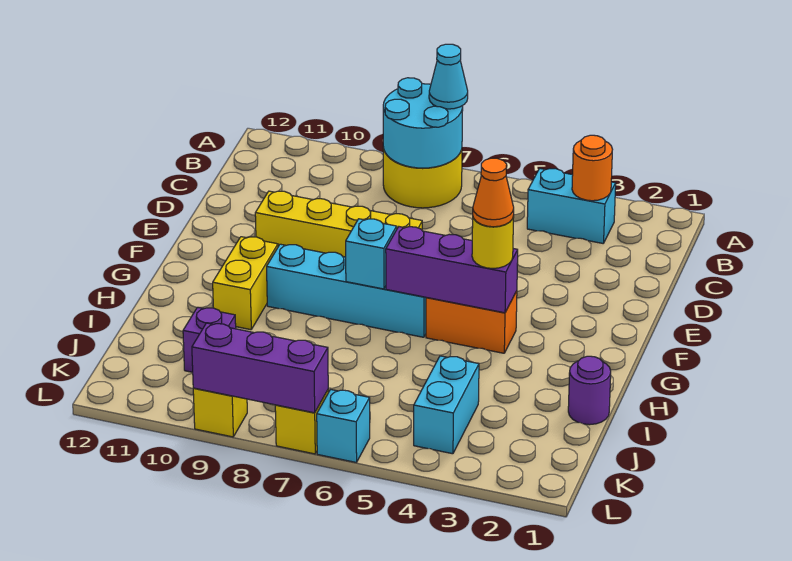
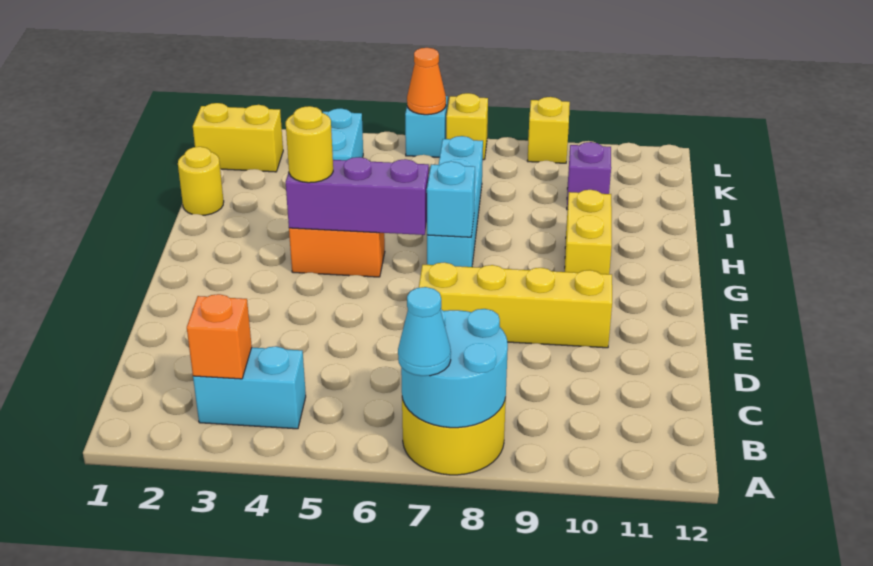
orange 1x1 round brick [572,135,613,201] -> orange 1x1 brick [187,294,252,379]
orange 1x1 cone [473,158,514,227] -> orange 1x1 cone moved to [407,48,446,115]
cyan 1x4 brick [267,244,426,337] -> cyan 1x4 brick turned to [427,136,483,267]
purple 1x1 round brick [568,356,611,425] -> yellow 1x1 round brick [178,147,224,215]
none -> yellow 1x2 brick [193,103,283,172]
purple 1x3 brick [192,323,328,413] -> none

